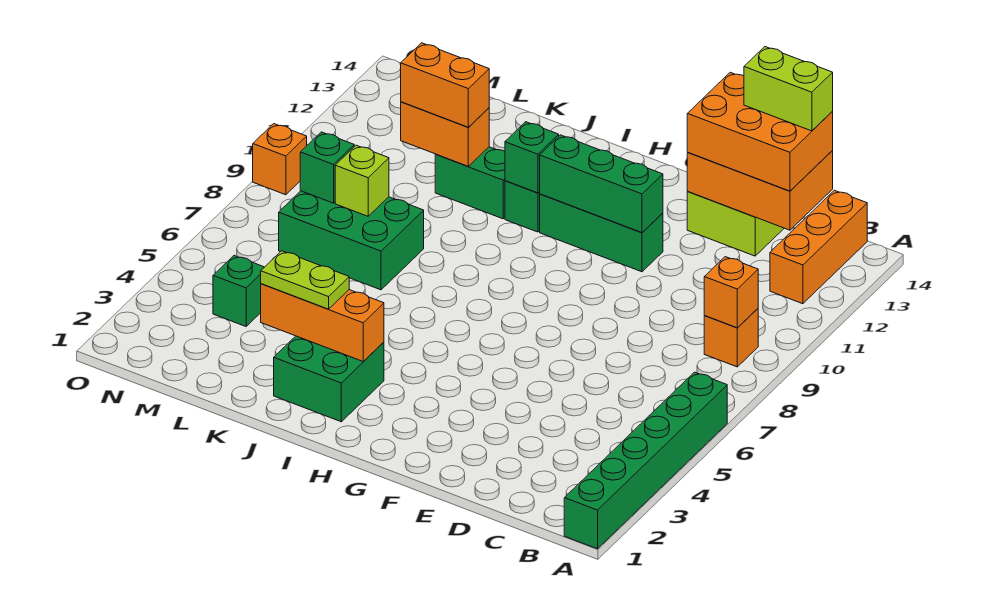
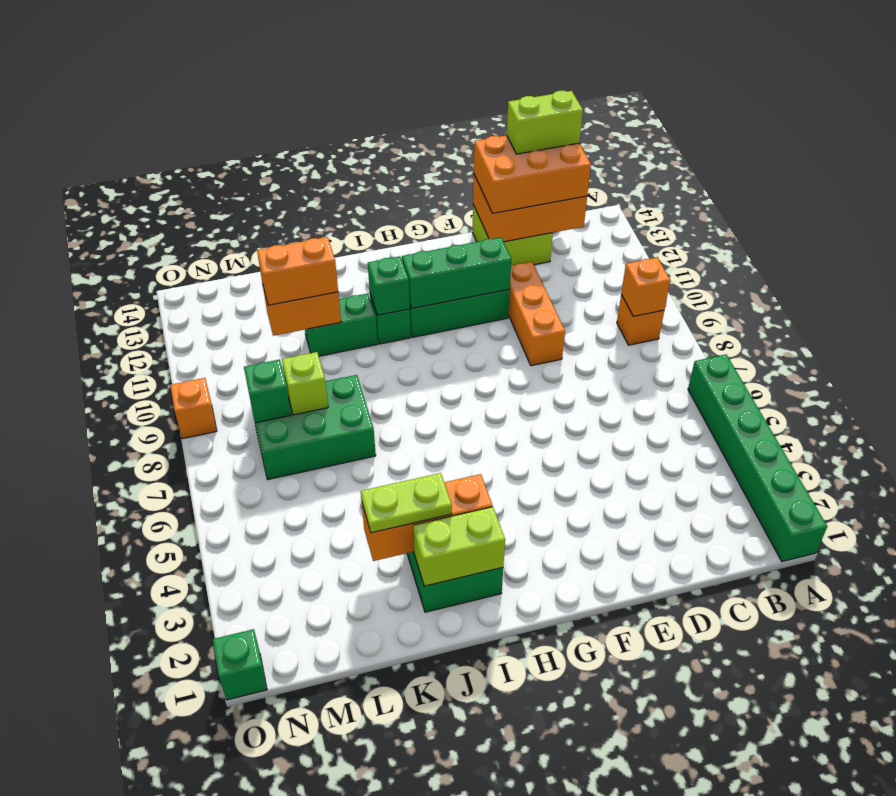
orange 1x3 brick [770,190,867,304] -> orange 1x3 brick moved to [508,262,565,366]
none -> lime 1x2 brick [413,507,505,586]
green 1x1 brick [213,256,264,326] -> green 1x1 brick moved to [213,629,267,700]

